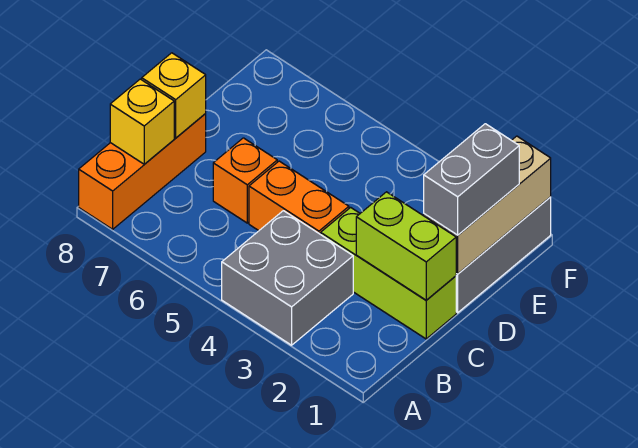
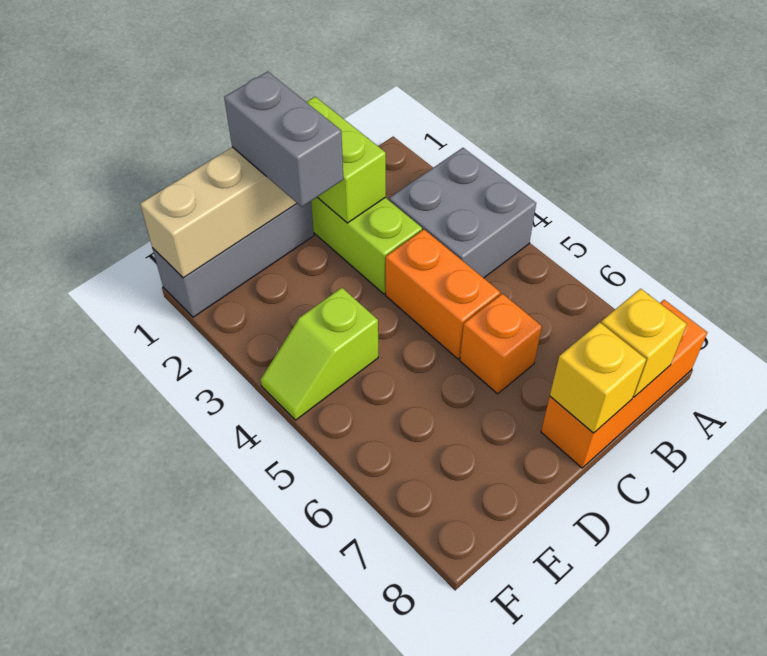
grey 1x2 brick [424,124,519,235] -> grey 1x2 brick turned to [224,71,344,207]
none -> lime 1x2 slope [261,288,378,420]

